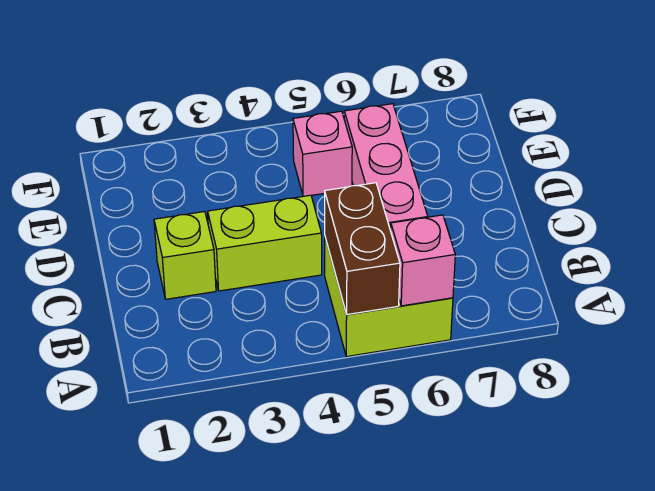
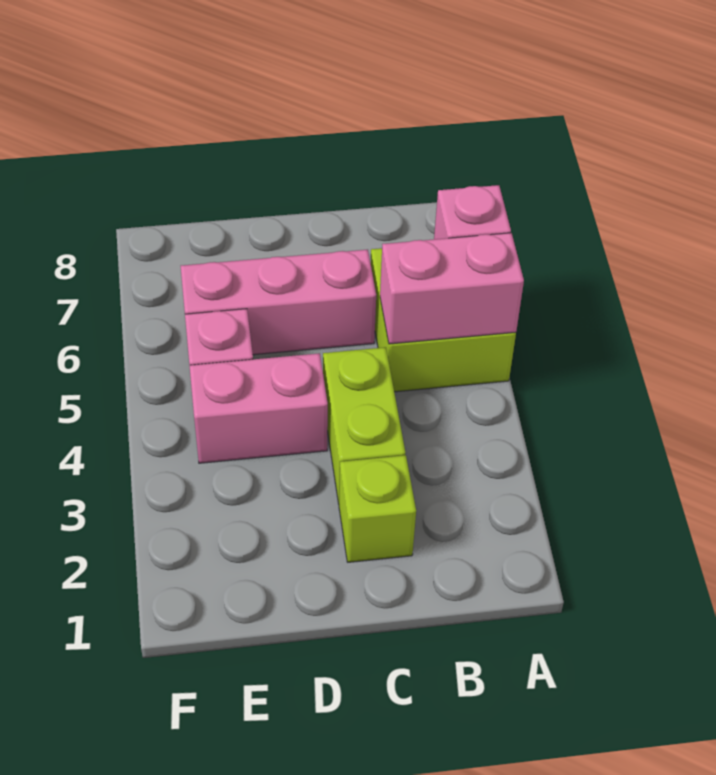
brown 1x2 brick [325,183,400,315] -> pink 1x2 brick [380,233,524,344]
none -> pink 1x2 brick [189,353,328,463]

